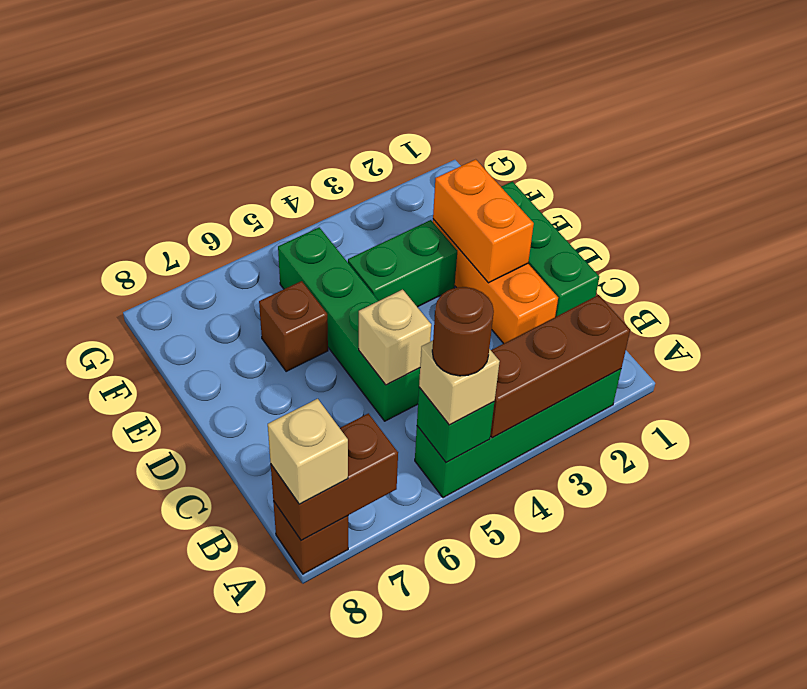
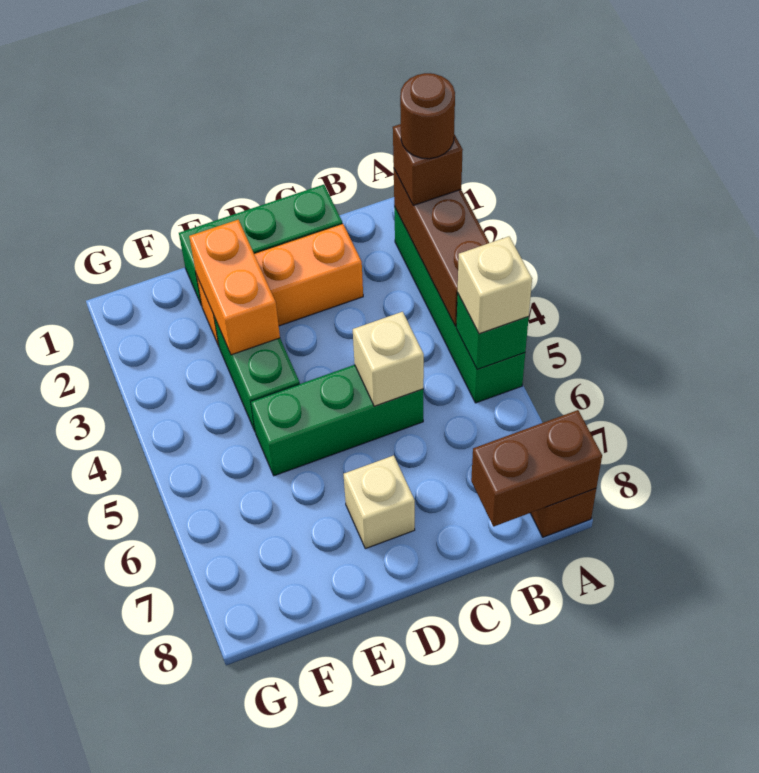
brown 1x1 round brick [432,287,494,376] -> brown 1x1 round brick moved to [400,73,455,159]
brown 1x2 brick [271,413,398,541] -> brown 1x2 brick turned to [471,410,602,527]
tan 1x1 brick [268,399,348,504] -> tan 1x1 brick moved to [344,455,415,549]
green 1x4 brick [278,227,420,421] -> green 1x3 brick [251,365,423,476]
orange 1x2 brick [433,159,534,283] -> orange 1x2 brick turned to [189,220,280,355]
brown 1x1 brick [259,281,328,372] -> brown 1x1 brick moved to [393,124,463,205]

